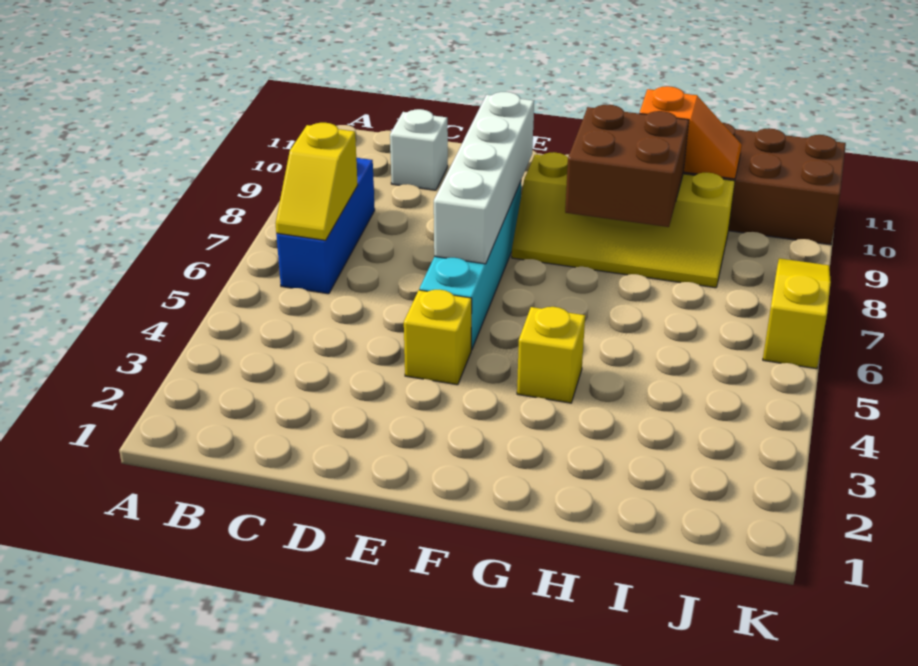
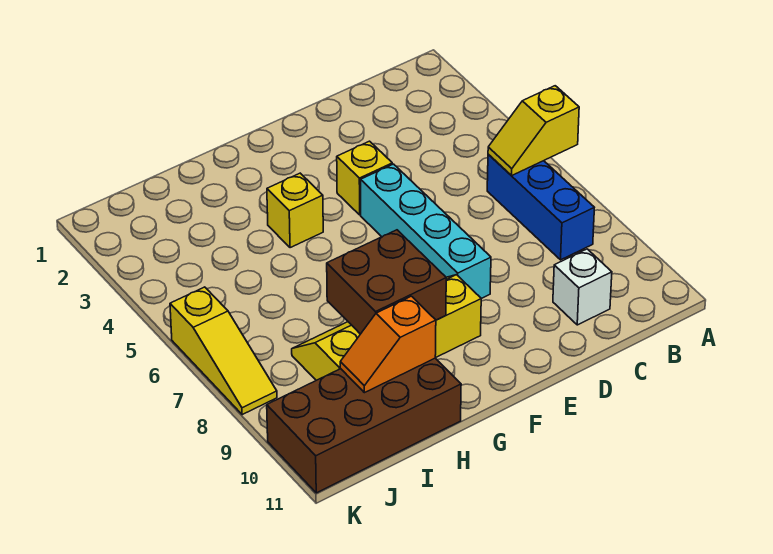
yellow 1x2 slope [276,123,358,240] -> yellow 1x2 slope turned to [488,86,579,176]
white 1x4 brick [434,92,534,264] -> none

